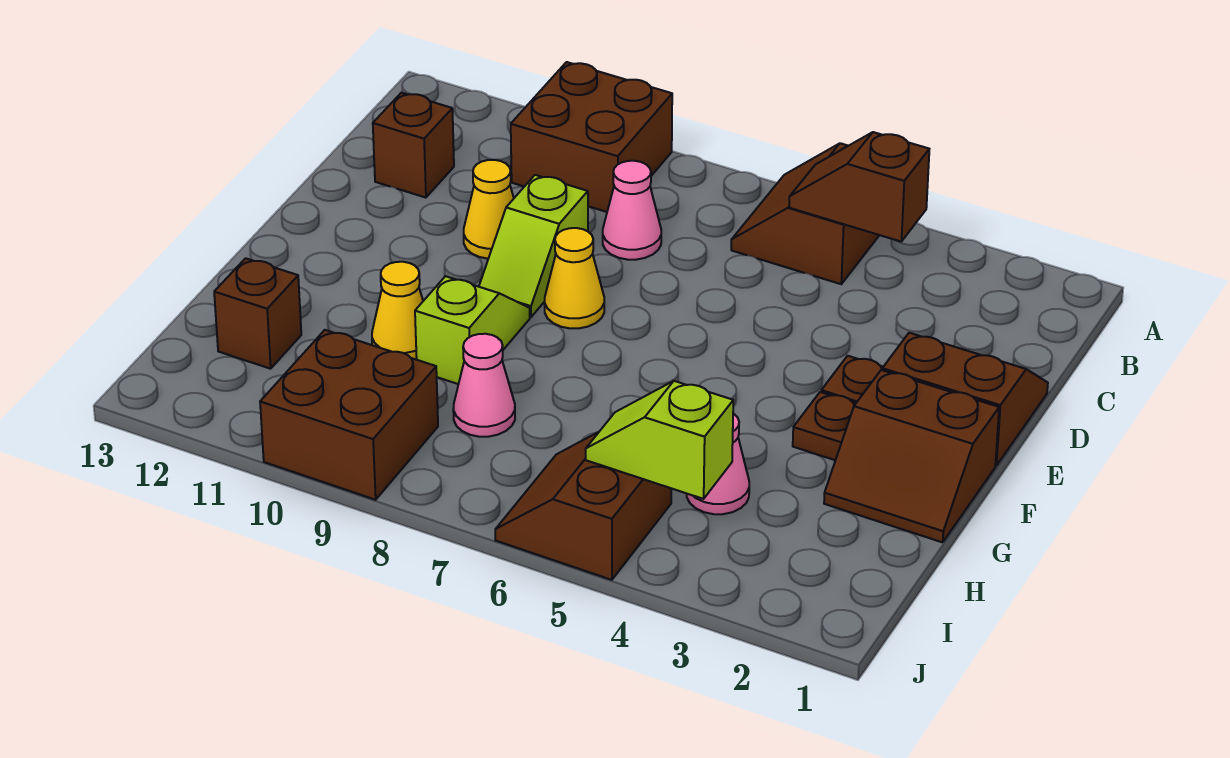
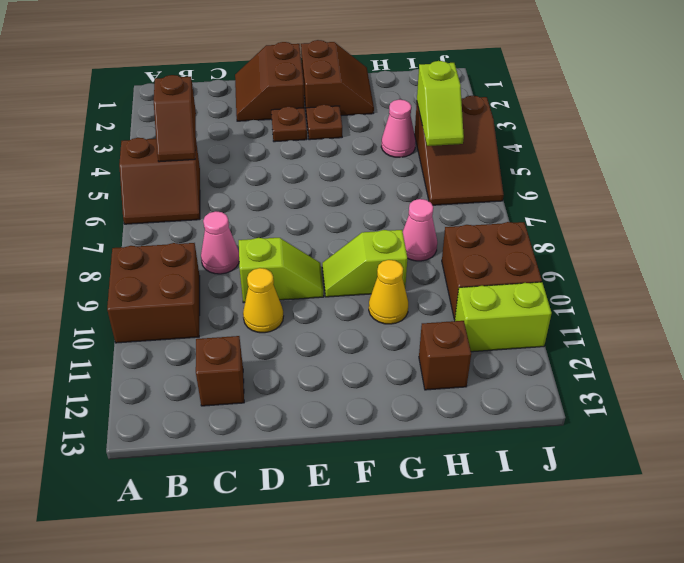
yellow 1x1 cone [545,228,604,328] -> none
brown 2x2 slope [495,432,671,580] -> brown 2x3 slope [415,96,504,205]
none -> lime 1x2 brick [455,282,552,352]

